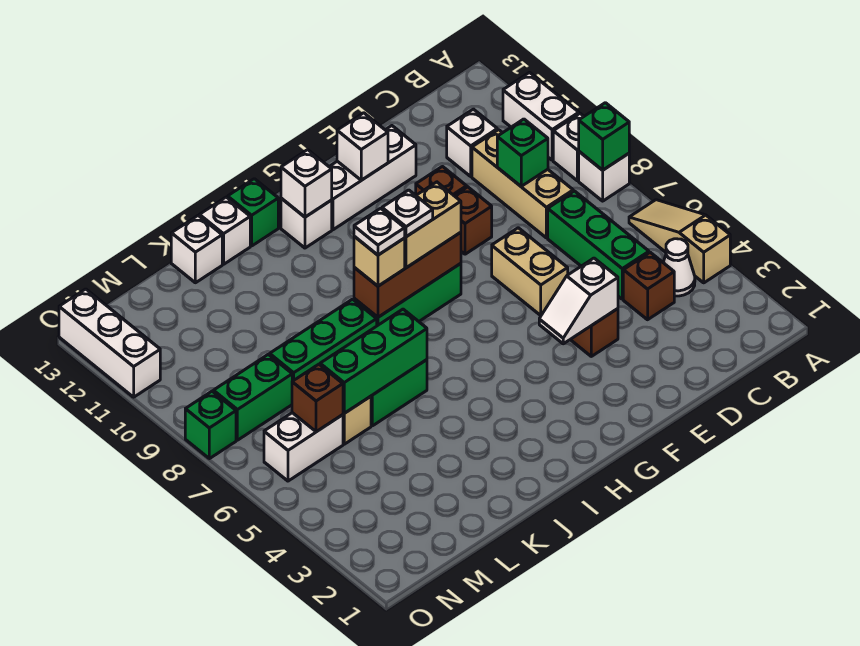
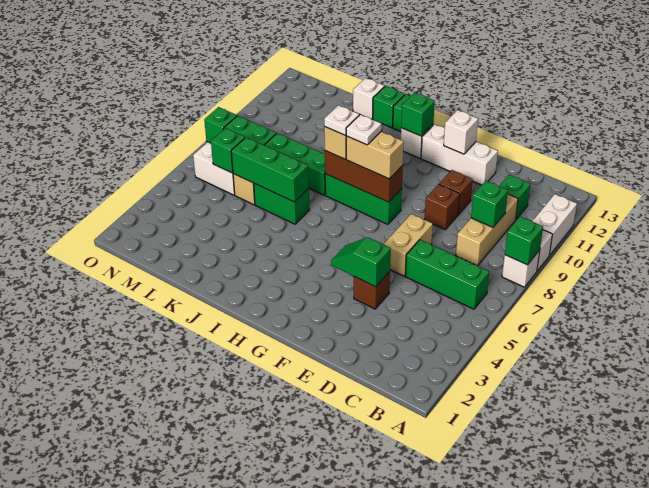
tan 1x3 slope [629,200,730,283] -> none
white 1x1 cone [663,239,695,296] -> none
brown 1x1 brick [623,252,674,320] -> none
green 1x3 brick [548,191,649,299] -> green 1x3 brick turned to [405,240,489,309]
white 1x1 brick [447,109,497,176] -> green 1x1 brick [499,175,531,219]
white 1x2 slope [539,258,618,344] -> green 1x2 slope [331,237,391,287]
white 1x1 brick [281,150,332,217] -> green 1x1 brick [401,93,435,136]
white 1x1 brick [199,197,250,264] -> green 1x1 brick [373,86,405,128]
brown 1x1 brick [292,364,343,432] -> green 1x1 brick [211,128,245,173]
white 1x3 brick [59,289,160,397] -> none

